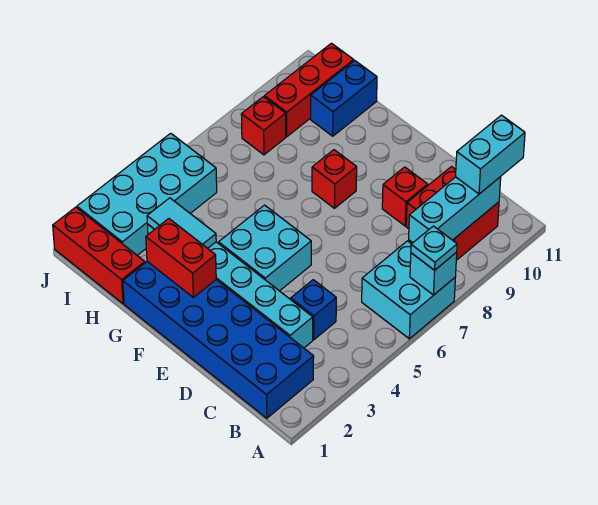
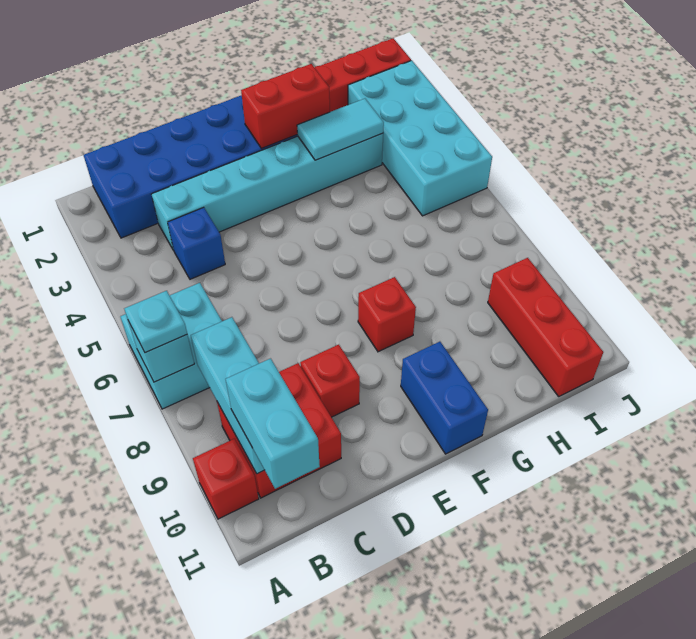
cyan 2x2 brick [219,205,311,291] -> none
blue 1x2 brick [311,61,377,136] -> blue 1x2 brick moved to [401,342,488,454]
red 1x1 brick [241,97,286,155] -> red 1x1 brick moved to [193,439,259,519]

